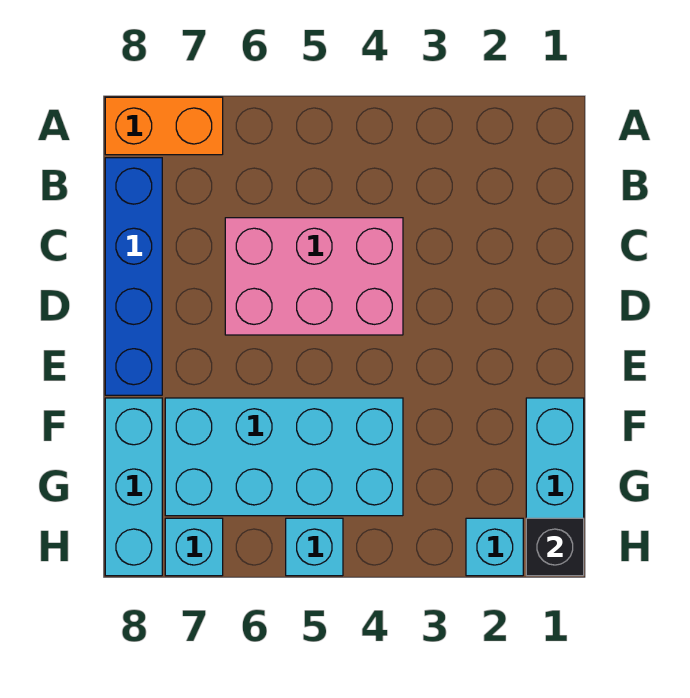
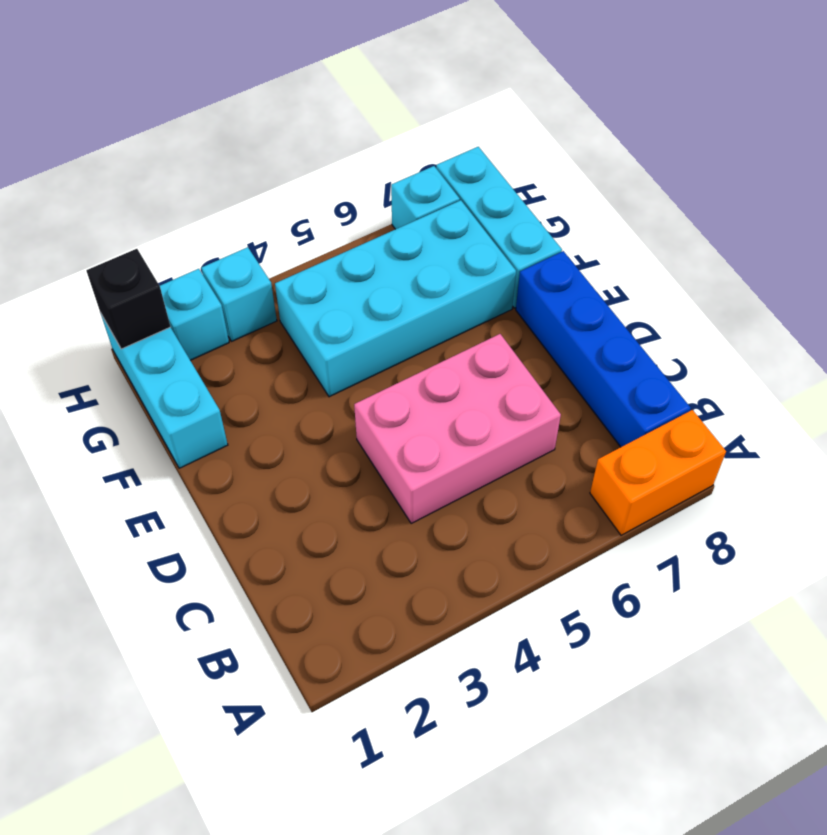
cyan 1x1 brick [286,518,343,576] -> cyan 1x1 brick moved to [201,247,277,341]

